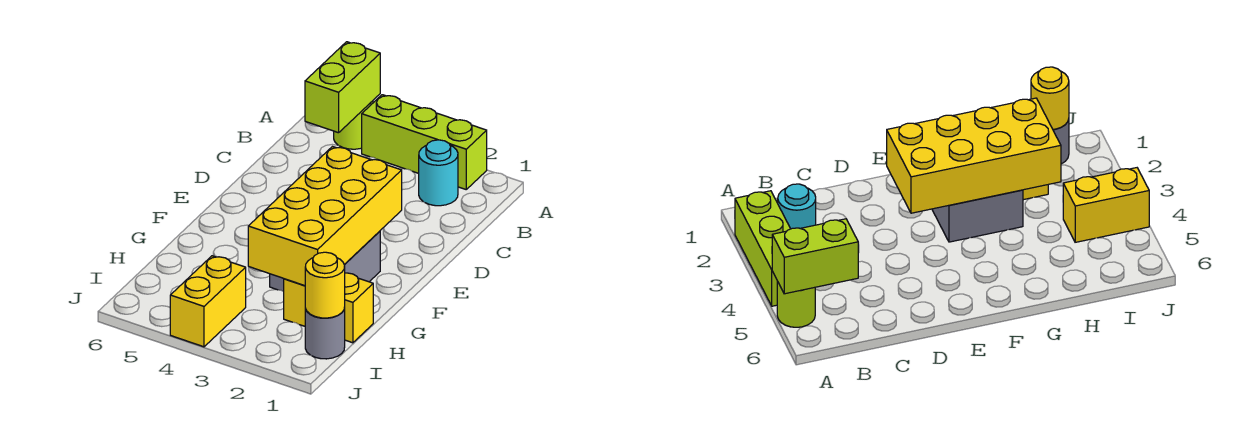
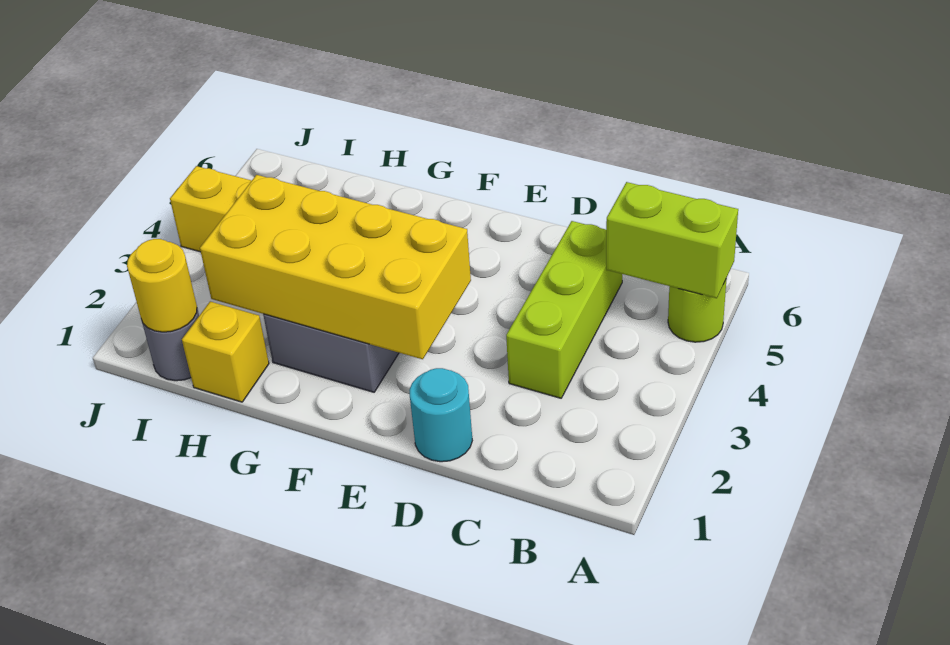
lime 1x3 brick [362,95,487,189] -> lime 1x3 brick moved to [506,221,622,398]
cyan 1x1 round brick [419,140,458,206] -> cyan 1x1 round brick moved to [409,368,472,462]
yellow 1x2 brick [284,273,373,343] -> yellow 1x1 brick [182,301,269,402]

